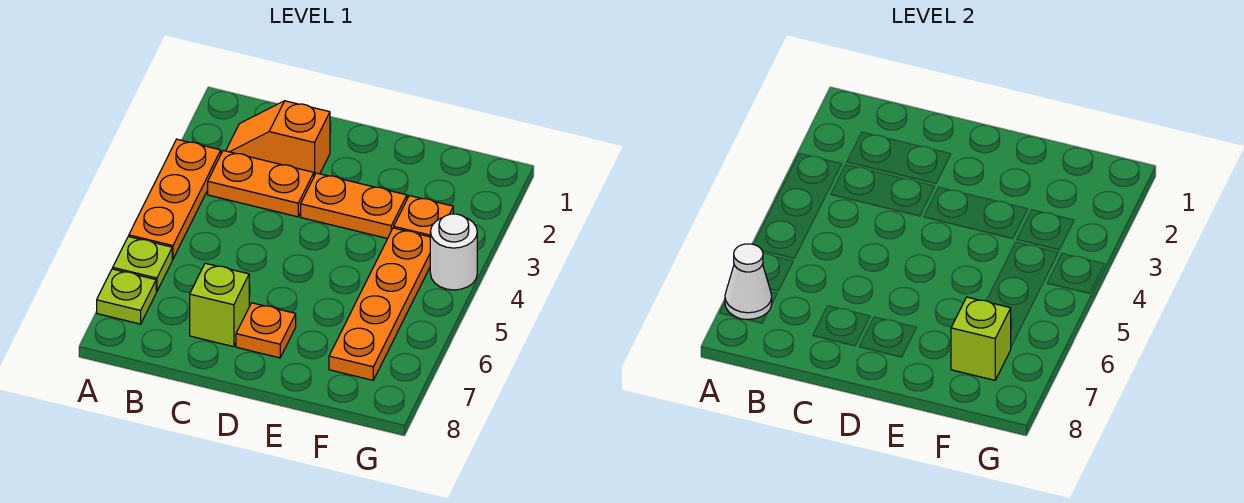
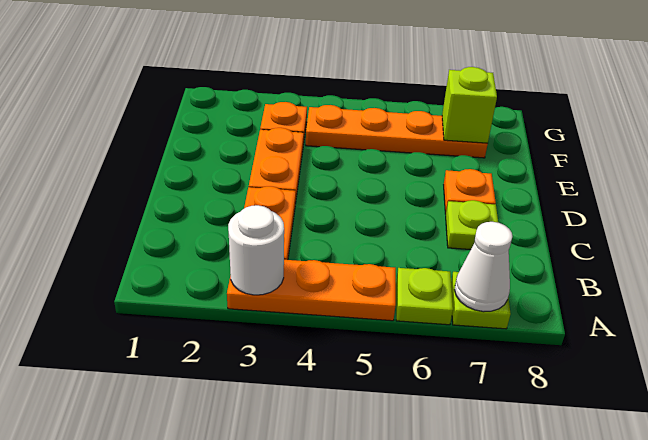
orange 1x2 slope [226,101,330,176] -> none
lime 1x1 brick [190,263,249,347] -> lime 1x1 plate [446,200,498,250]
white 1x1 round brick [430,214,477,290] -> white 1x1 round brick moved to [228,205,284,295]

